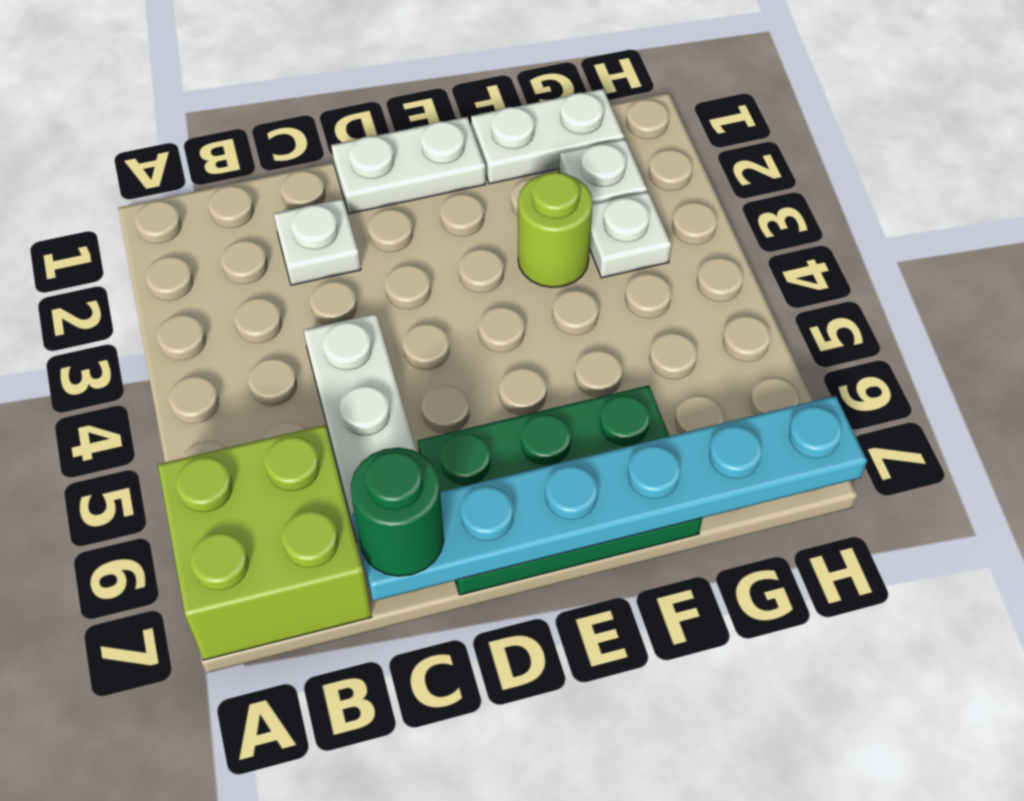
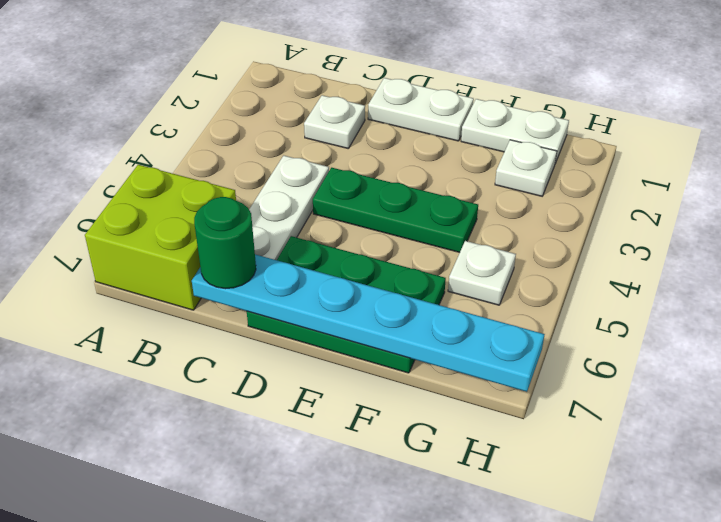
none -> green 1x3 plate [313,168,478,252]
lime 1x1 round brick [518,172,593,287] -> none
white 1x1 plate [590,192,671,278] -> white 1x1 plate moved to [448,241,516,305]

